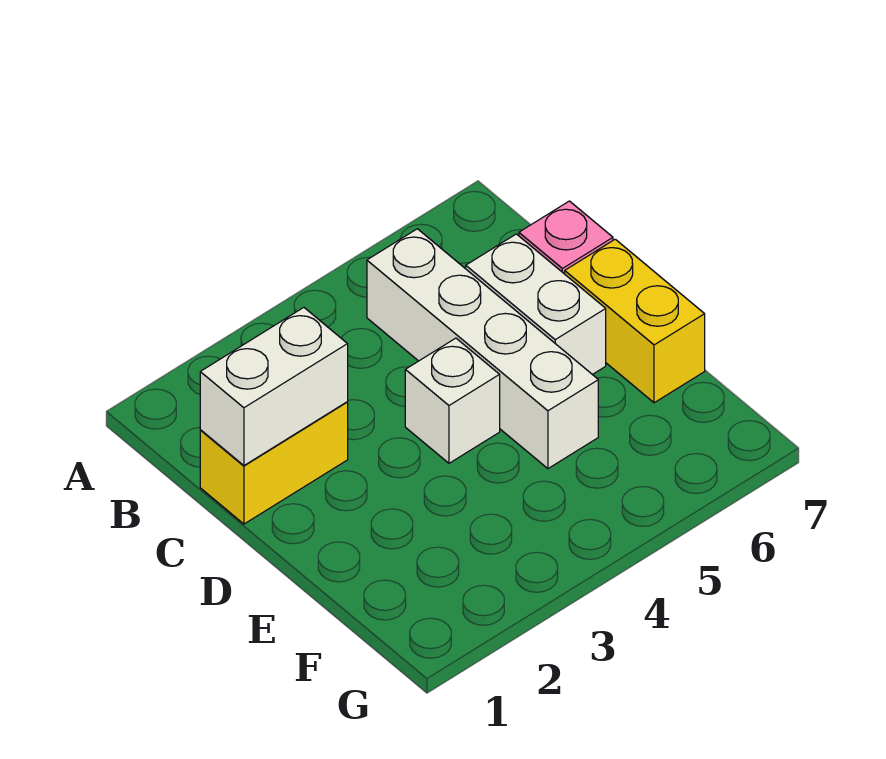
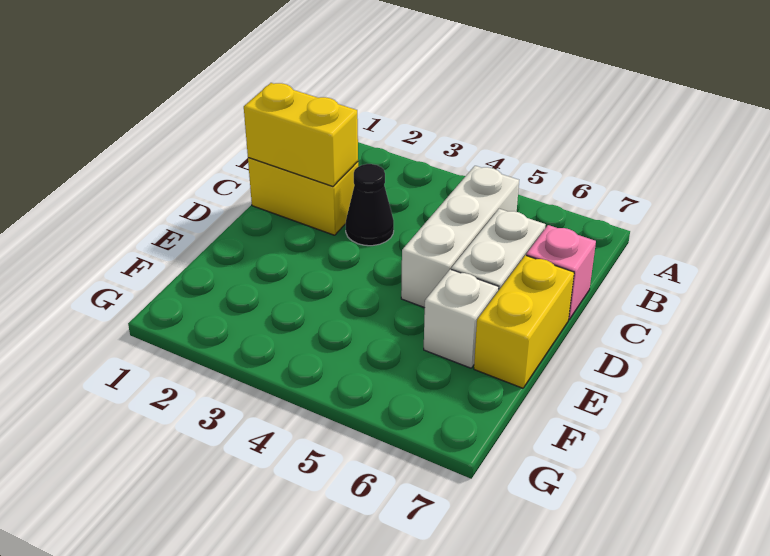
white 1x4 brick [367,229,598,469] -> white 1x3 brick [401,166,519,308]
white 1x2 brick [200,308,348,465] -> yellow 1x2 brick [244,83,358,186]
none -> black 1x1 cone [346,164,394,246]
white 1x1 brick [405,338,500,463] -> white 1x1 brick moved to [424,269,499,368]

